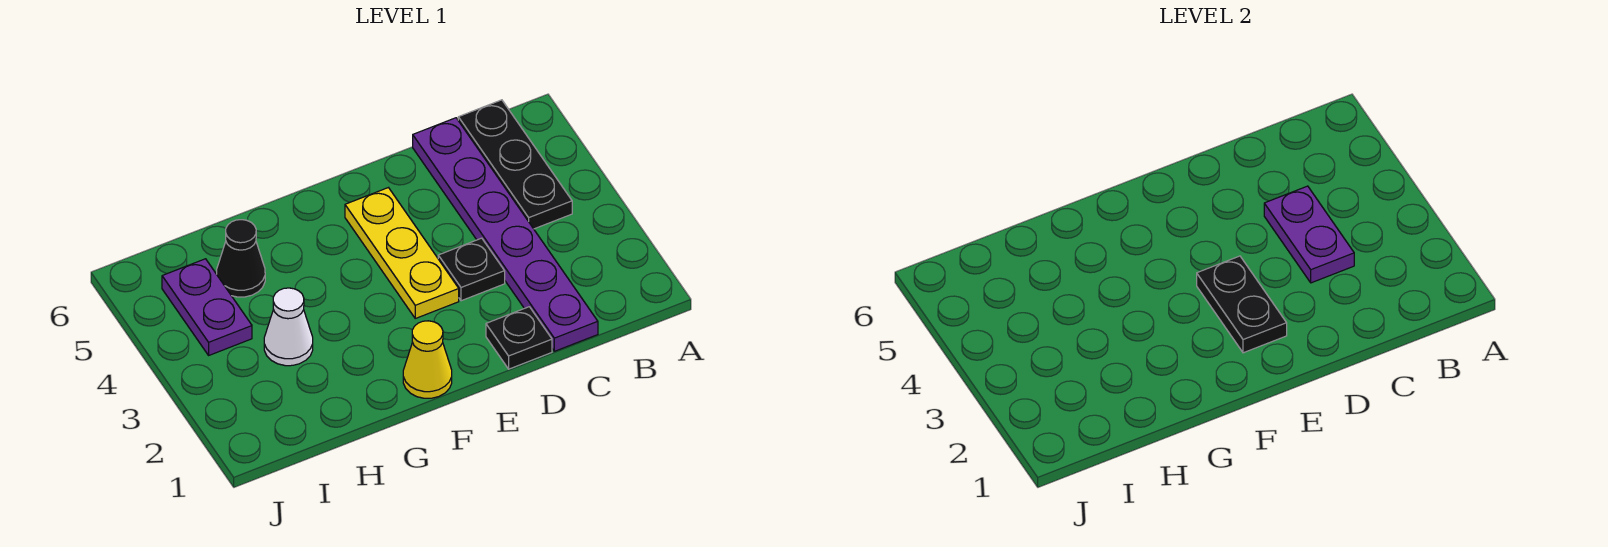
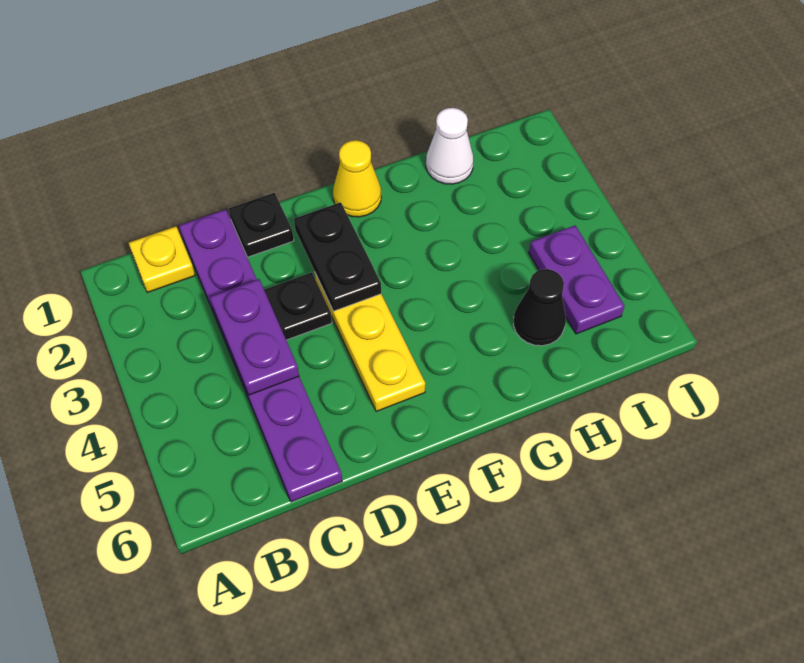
none -> yellow 1x1 plate [129,226,195,293]
black 1x3 plate [458,100,572,229] -> none
white 1x1 cone [264,288,313,366] -> white 1x1 cone moved to [426,108,474,184]

